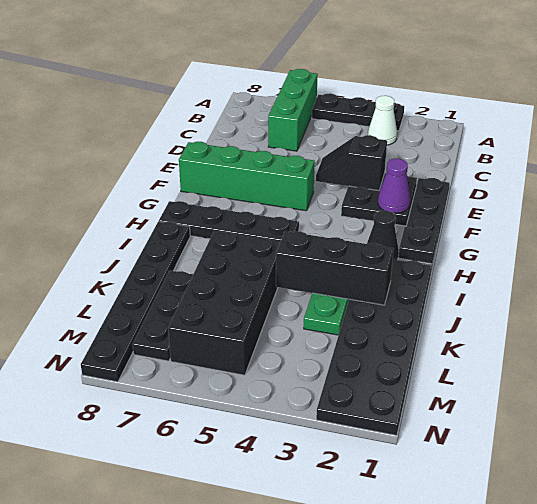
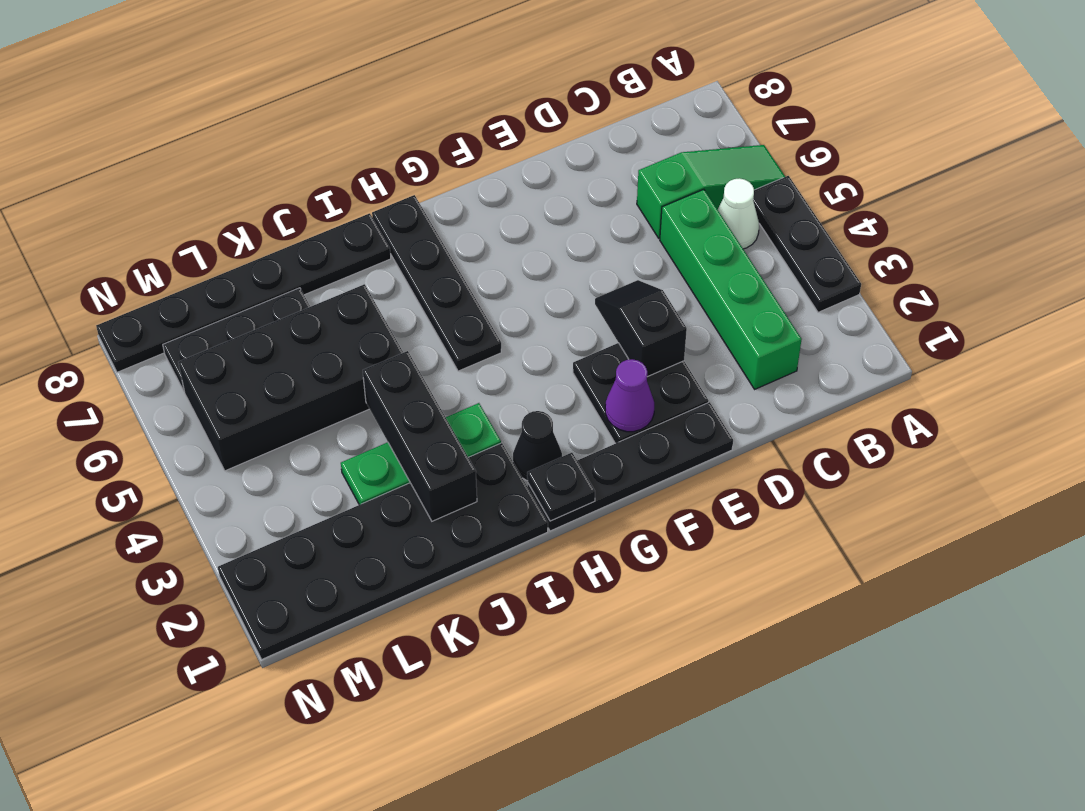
green 1x3 brick [268,69,318,151] -> green 1x3 slope [637,145,785,238]
white 1x1 cone [368,96,397,145] -> white 1x1 cone moved to [718,178,759,249]
green 1x4 brick [179,142,315,211] -> green 1x4 brick moved to [660,189,802,389]

